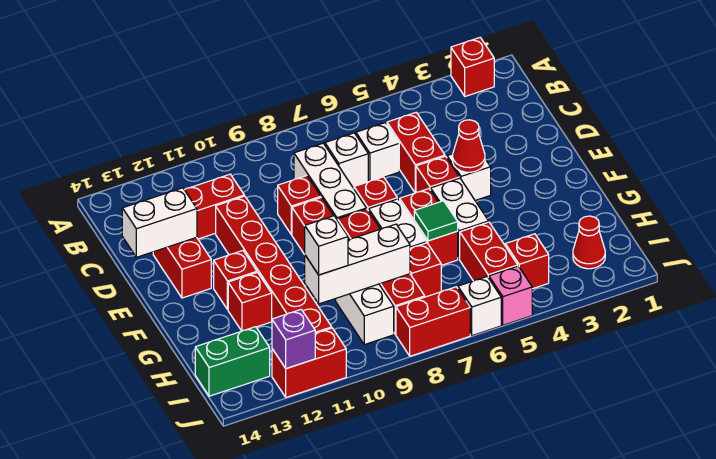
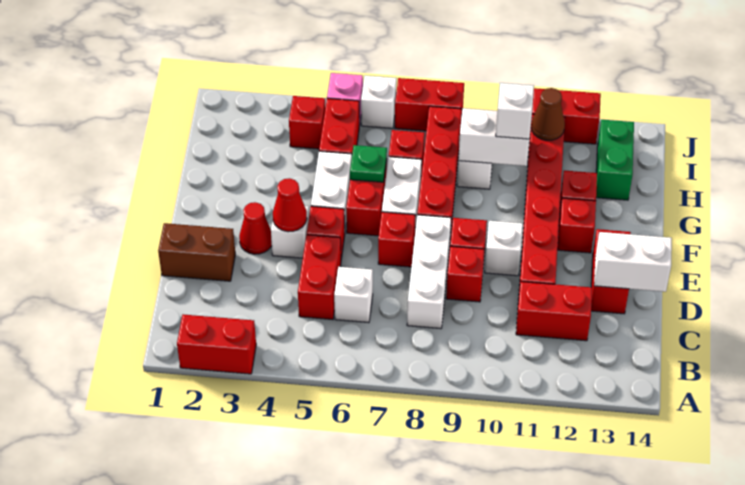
red 1x1 brick [451,38,494,96] -> red 1x2 brick [177,314,256,374]
white 1x1 brick [325,133,368,187] -> white 1x1 brick moved to [485,221,523,276]
none -> brown 1x2 brick [158,223,235,281]
green 1x1 tile [414,201,458,241] -> green 1x1 plate [350,145,387,182]
white 1x3 brick [305,224,410,304] -> white 1x2 brick [458,108,529,166]
red 1x1 cone [573,216,605,269] -> red 1x1 cone moved to [239,202,272,254]
none -> brown 1x1 cone [531,88,565,140]
green 1x2 brick [195,327,270,396] -> green 1x2 brick turned to [596,120,634,200]
purple 1x1 brick [272,310,315,369] -> none

